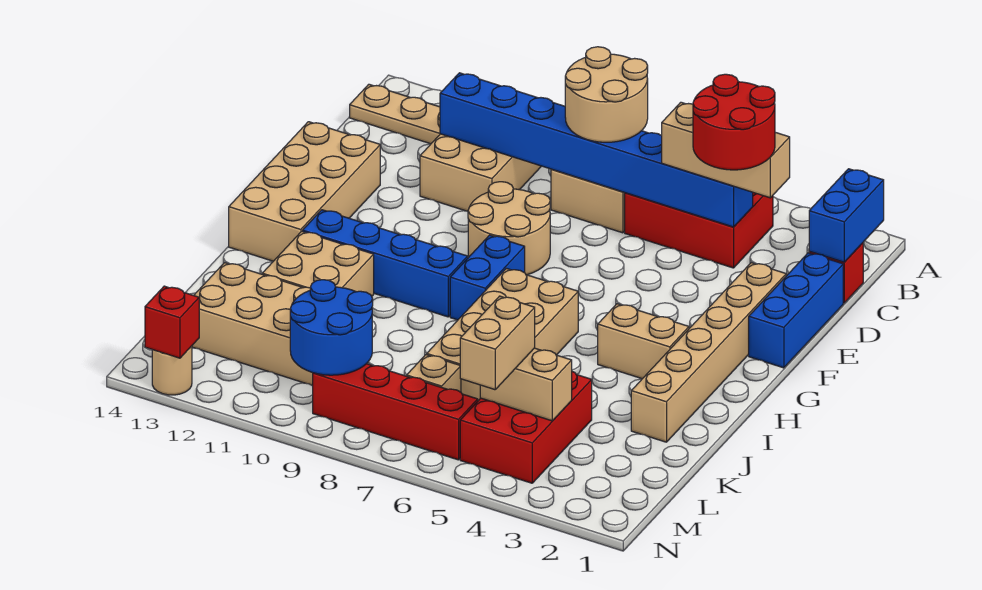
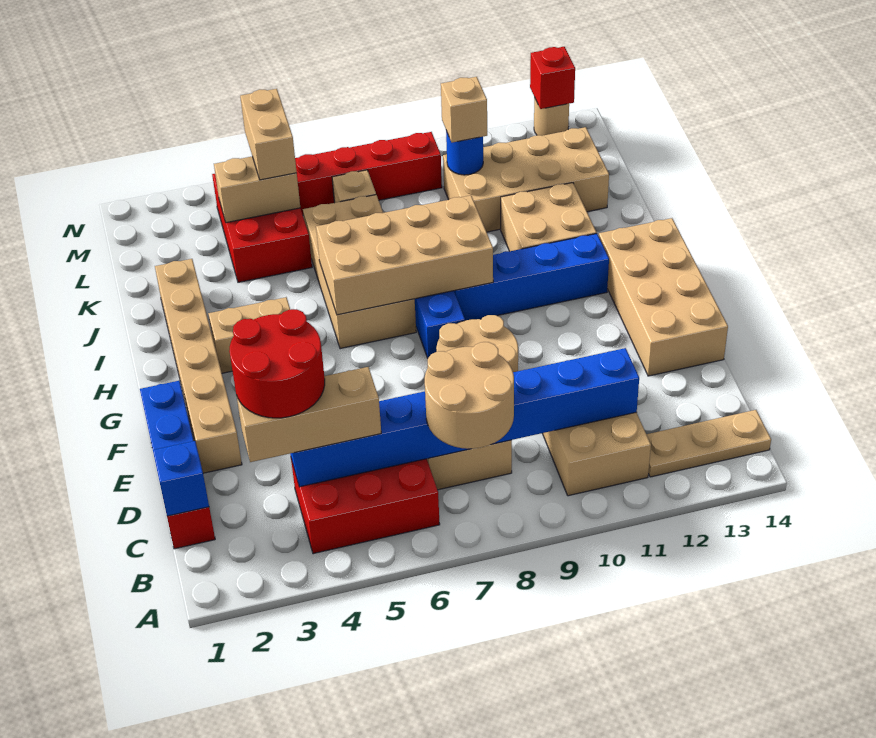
blue 1x2 brick [809,169,884,262] -> blue 1x1 brick [153,441,209,516]
none -> tan 2x4 brick [316,195,493,315]
blue 2x2 round brick [290,280,373,375] -> blue 1x1 round brick [446,131,483,175]
none -> tan 1x1 brick [441,77,487,143]

